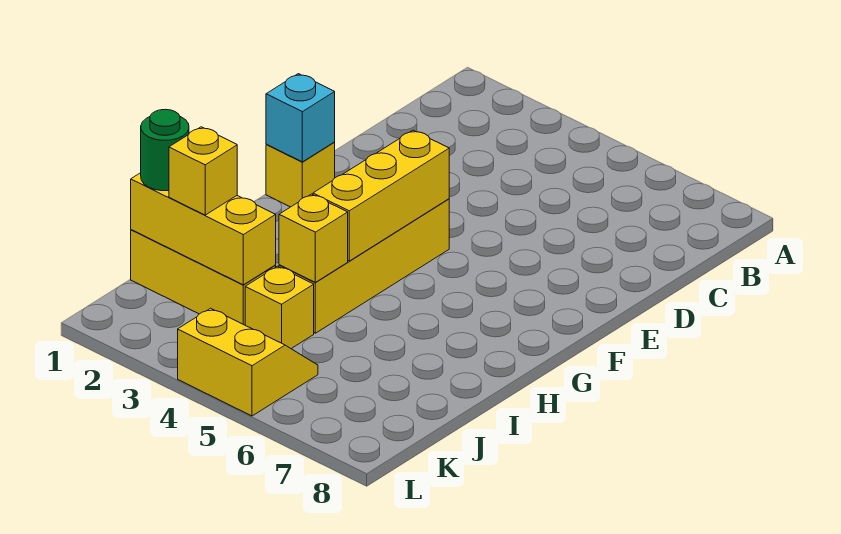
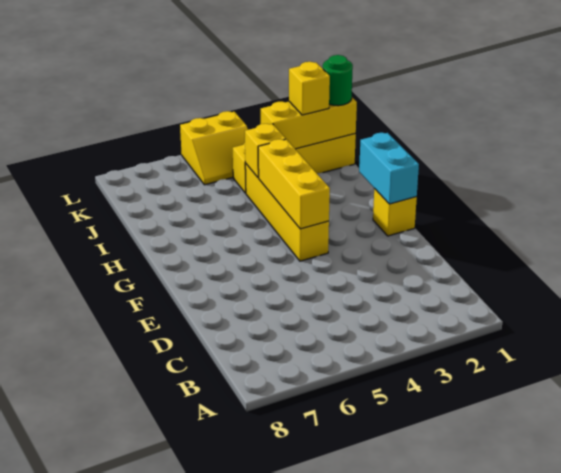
cyan 1x1 brick [266,74,335,162] -> cyan 1x2 brick [359,133,419,204]

